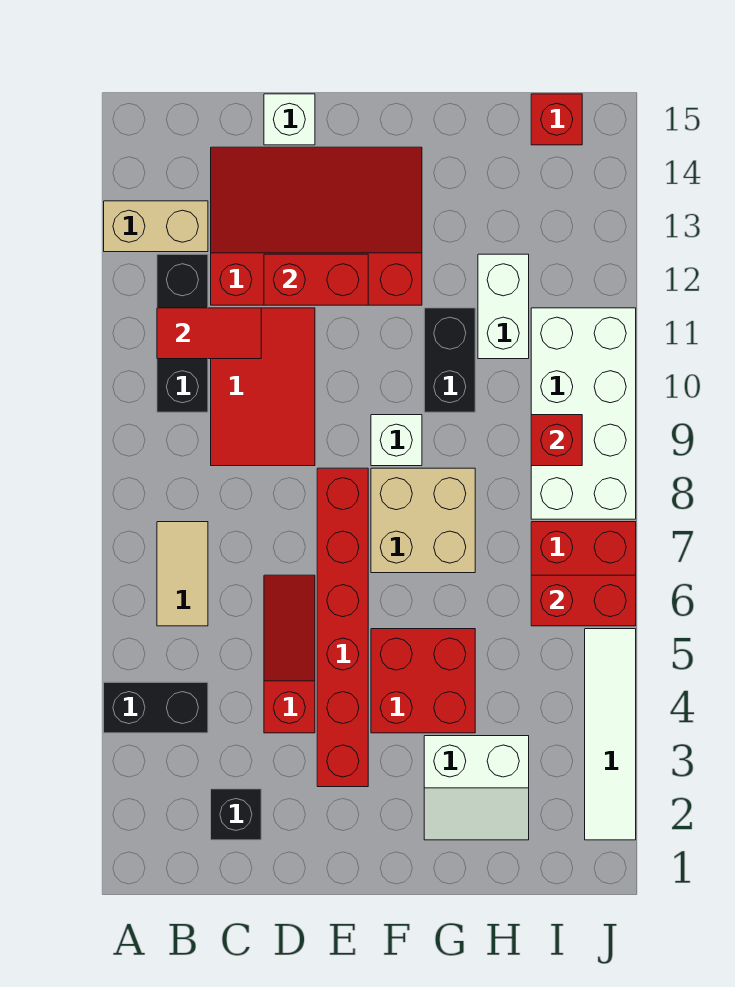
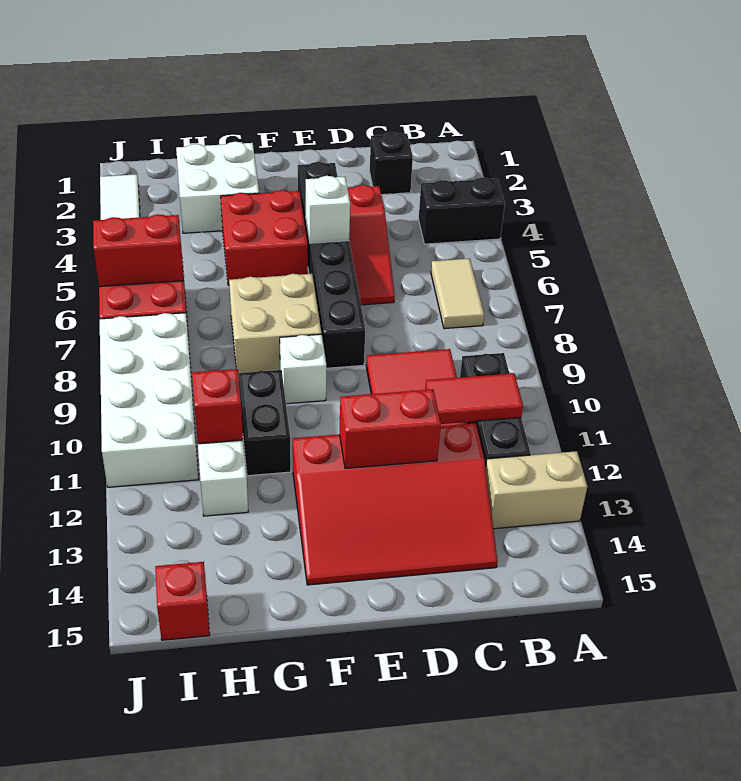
white 1x1 brick [264,94,315,145] -> white 1x1 brick moved to [306,176,350,243]
red 1x6 brick [317,468,368,787] -> black 1x6 brick [298,162,365,368]
white 2x2 slope [424,736,529,840] -> white 2x2 brick [176,142,259,233]
red 1x1 brick [531,415,582,466] -> red 1x1 brick moved to [192,369,243,444]

